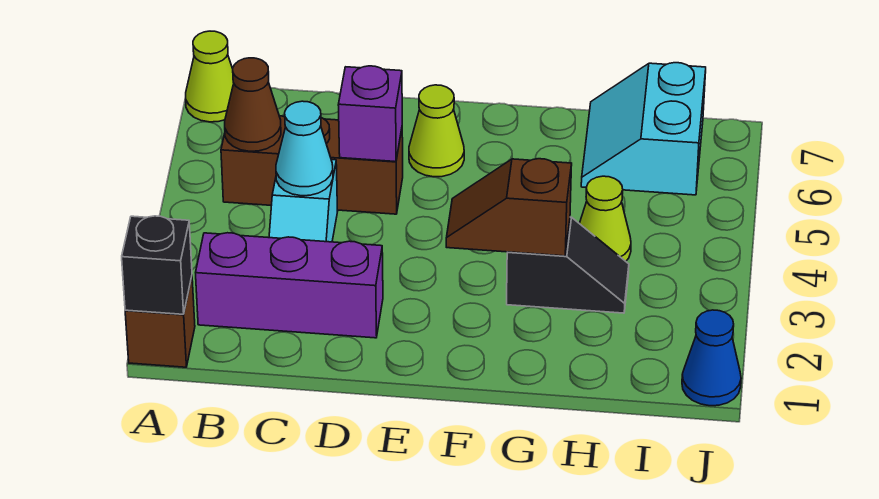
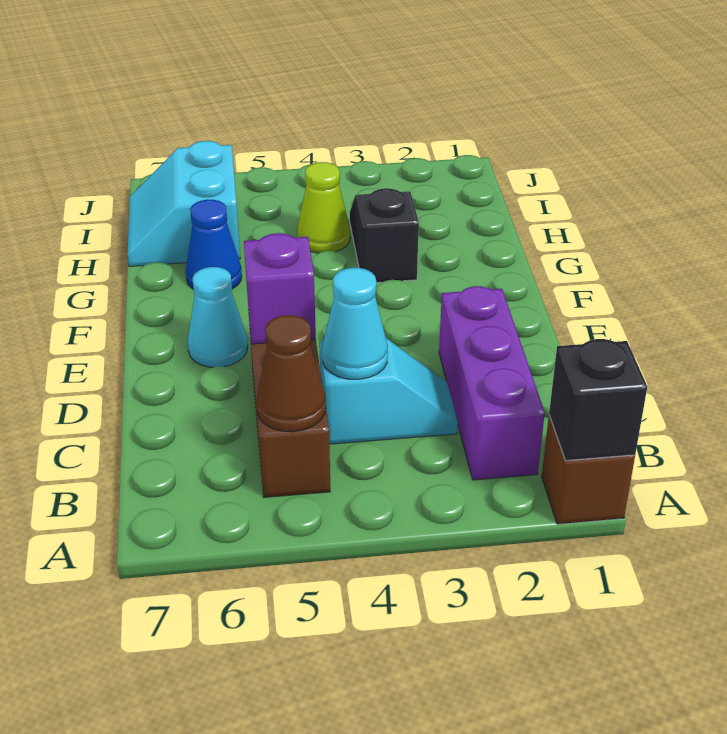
lime 1x1 cone [186,31,234,122] -> none
lime 1x1 cone [409,85,464,177] -> cyan 1x1 cone [187,267,248,367]
brown 1x2 slope [446,159,572,256] -> none
cyan 2x2 slope [581,63,706,195] -> cyan 2x2 slope turned to [127,141,240,266]
blue 1x1 cone [682,310,741,406] -> blue 1x1 cone moved to [186,200,242,289]

